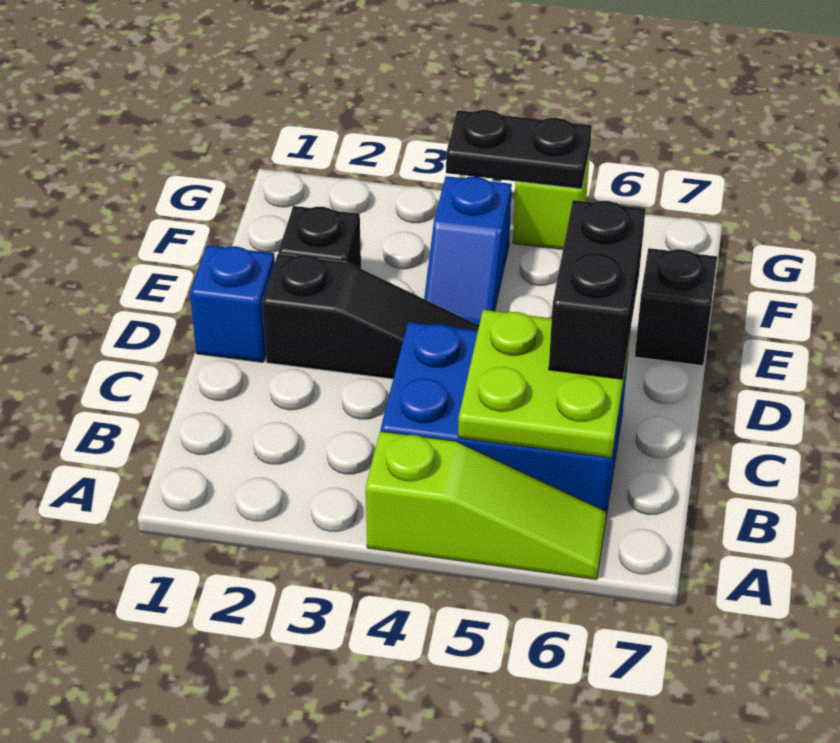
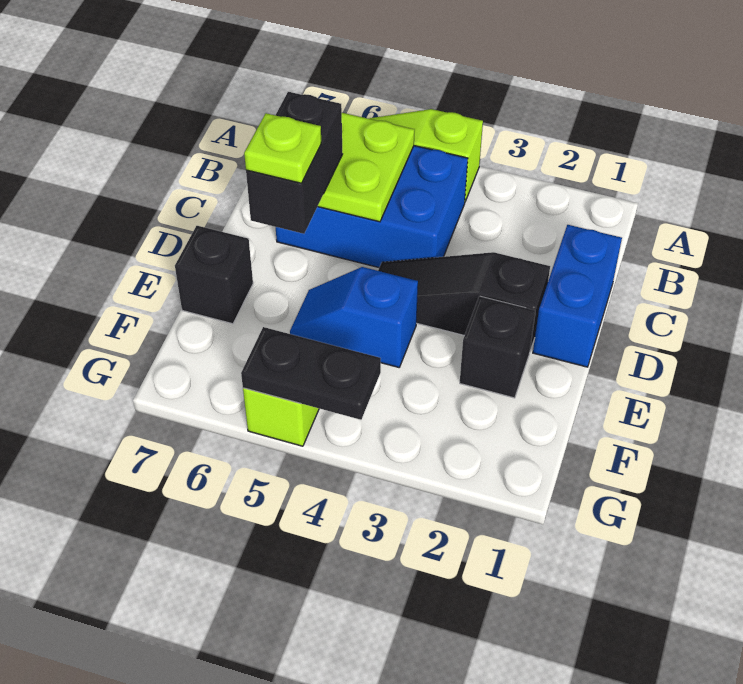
blue 1x1 brick [190,245,275,362] -> blue 1x2 brick [533,225,622,367]
none -> lime 1x1 plate [244,113,321,183]
blue 1x2 slope [424,176,512,325] -> blue 1x2 slope turned to [290,267,418,367]

